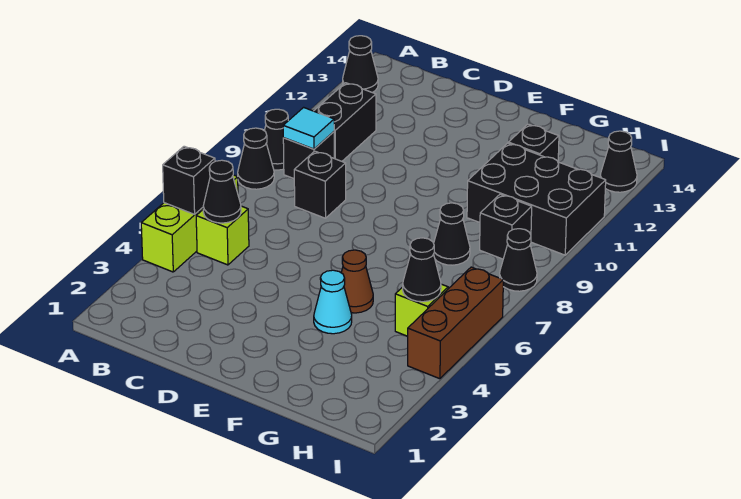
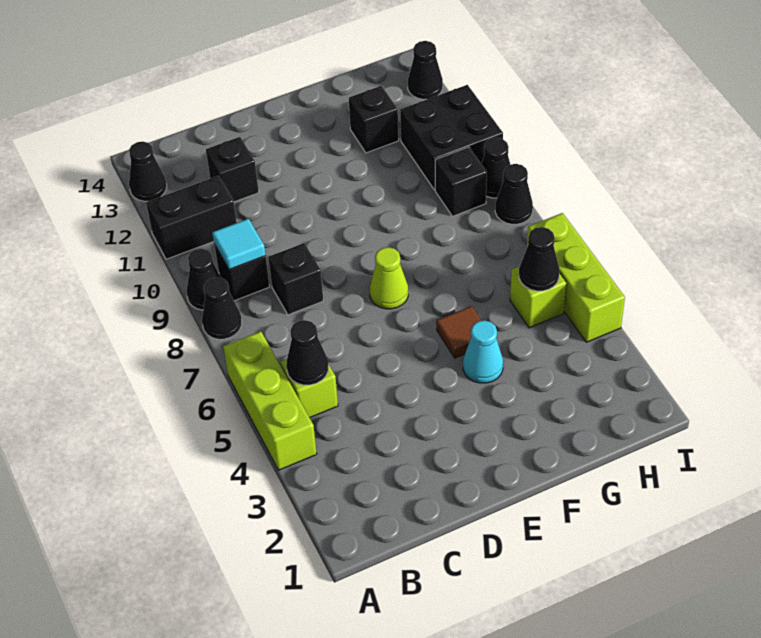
black 1x1 brick [163,146,215,214] -> black 1x1 brick moved to [206,137,259,202]
black 1x2 brick [314,83,376,161] -> black 1x2 brick turned to [146,176,237,259]
none -> lime 1x1 cone [370,247,408,309]
brown 1x1 cone [341,250,373,313] -> brown 1x1 tile [436,306,482,358]
black 1x1 cone [434,203,470,265] -> black 1x1 cone moved to [482,138,510,198]
black 2x3 brick [467,143,606,255] -> black 2x2 brick [400,85,503,190]
brown 1x3 brick [408,267,503,379] -> lime 1x3 brick [527,213,625,342]

